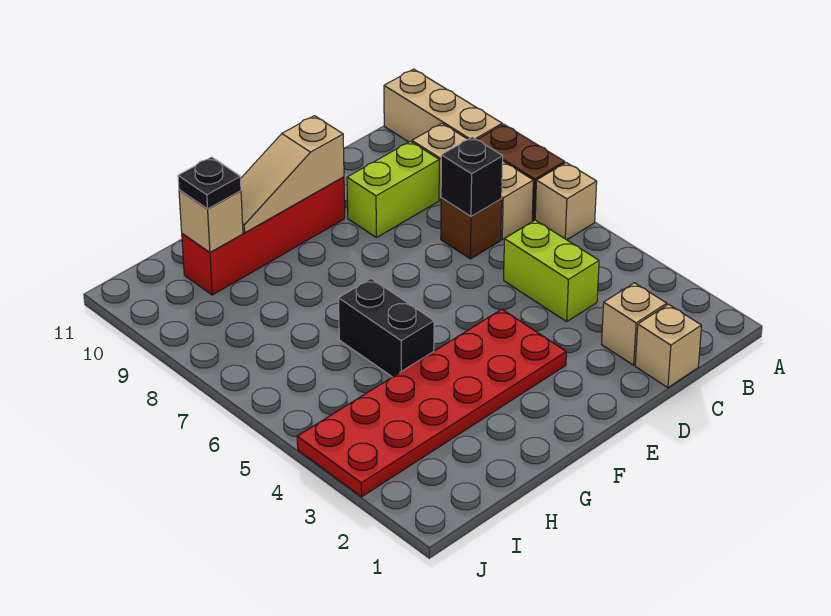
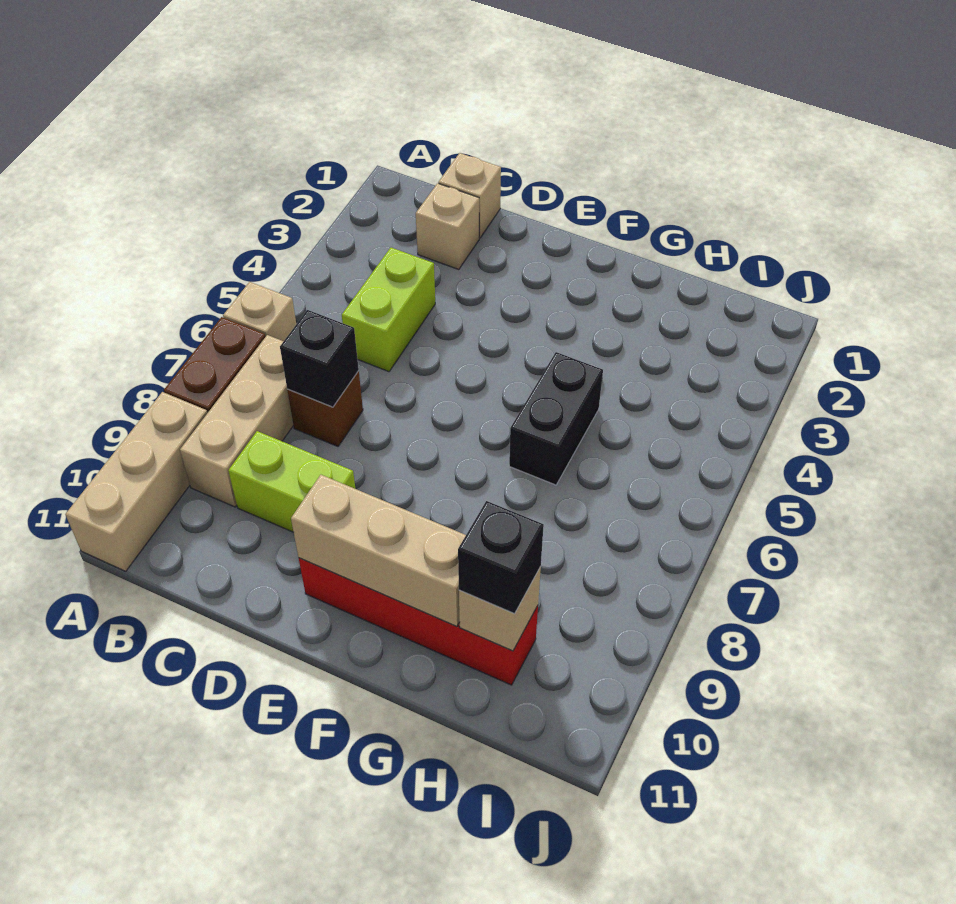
red 2x6 plate [297,309,566,497] -> none
tan 1x3 slope [241,116,344,233] -> tan 1x3 brick [291,475,466,627]
black 1x1 plate [178,157,241,209] -> black 1x1 brick [458,501,544,614]

